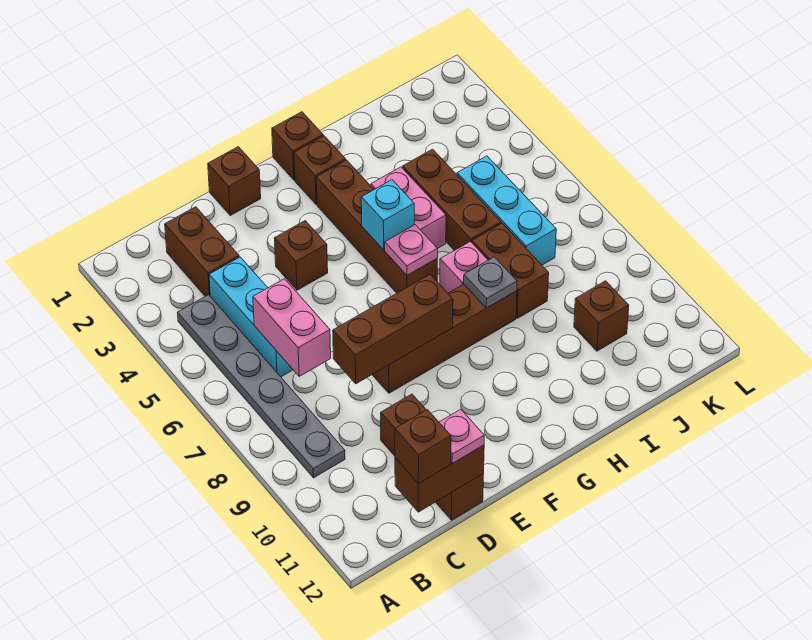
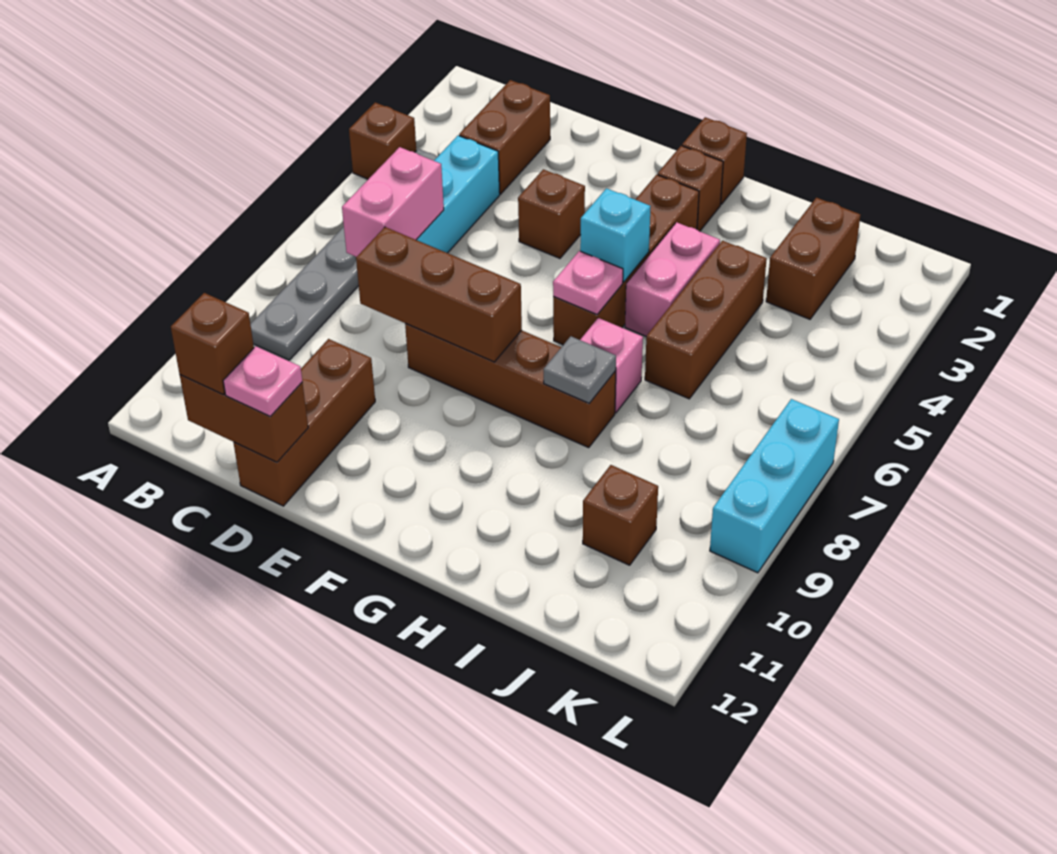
brown 1x1 brick [208,147,261,215] -> brown 1x1 brick moved to [349,103,416,179]
brown 1x2 brick [472,223,549,318] -> brown 1x2 brick moved to [766,198,860,319]
cyan 1x3 brick [457,156,556,265] -> cyan 1x3 brick moved to [710,399,839,573]

